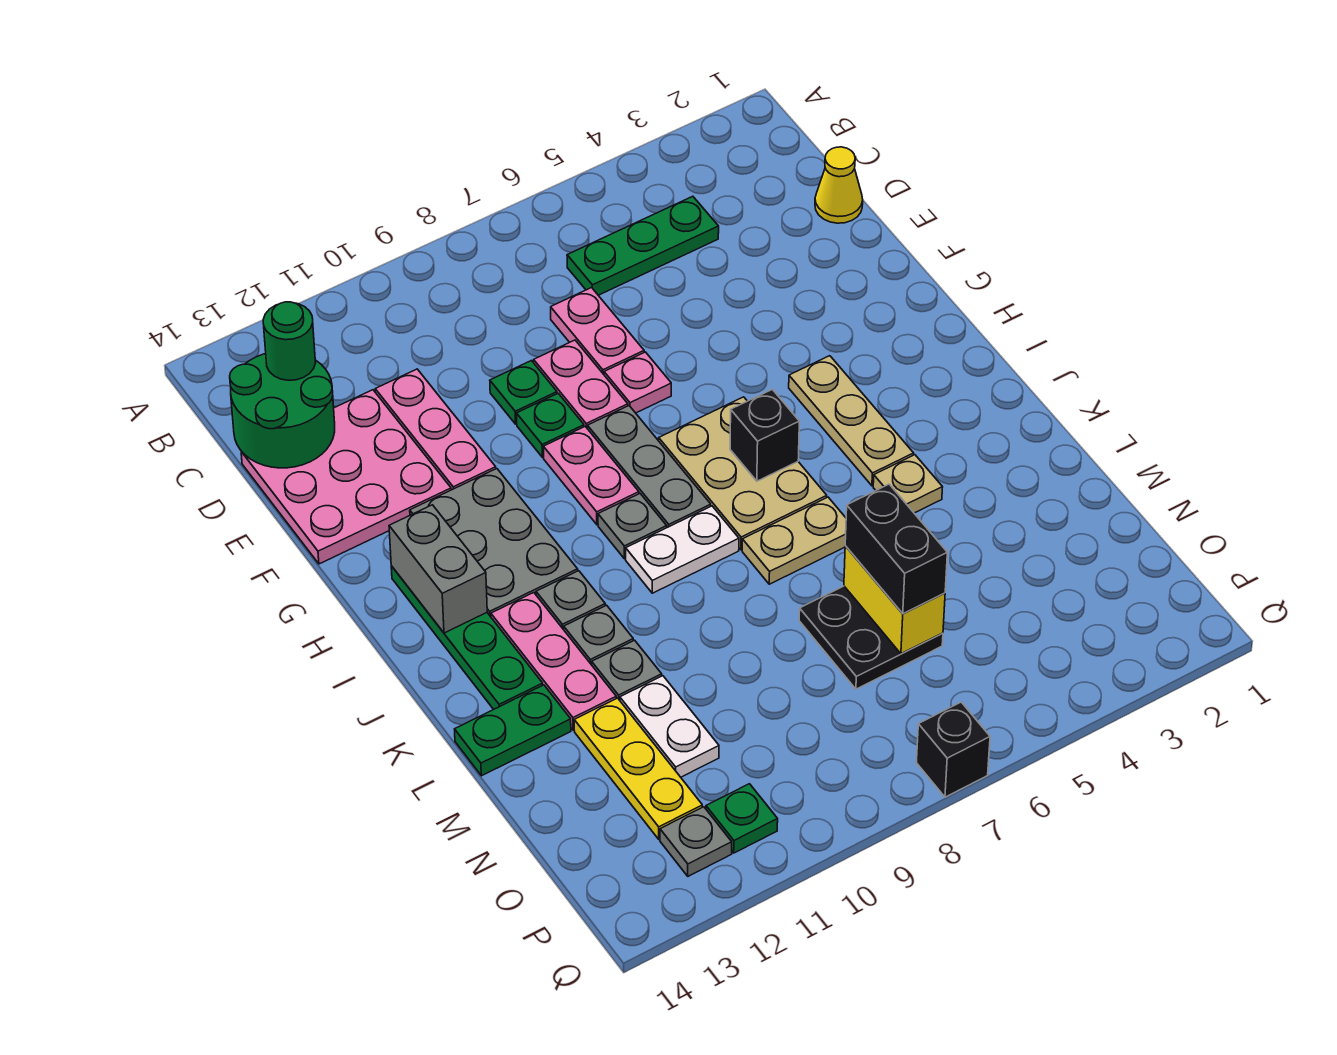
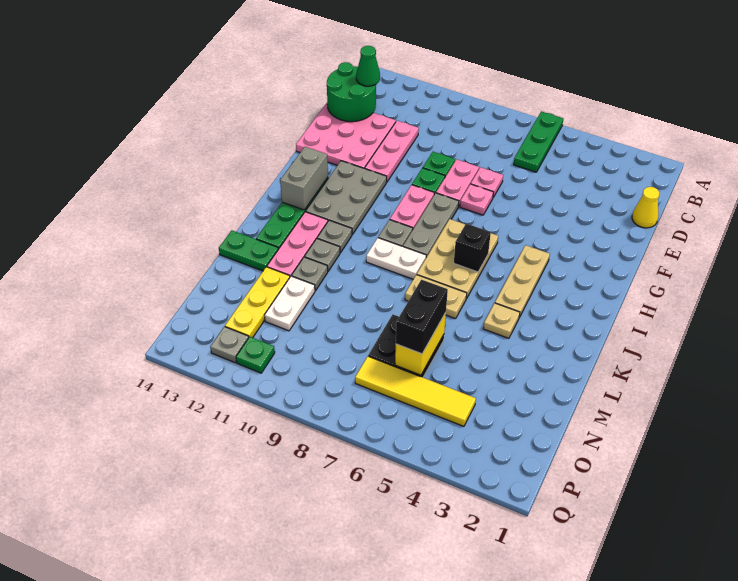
green 1x3 plate [567,196,719,295] -> green 1x3 plate turned to [514,111,563,172]
green 1x1 round brick [263,302,315,380] -> green 1x1 cone [356,46,380,86]
pink 1x2 plate [551,288,644,374] -> pink 1x1 plate [471,167,503,197]
none -> yellow 1x4 tile [355,356,476,426]
black 1x1 brick [916,702,990,797] -> none

